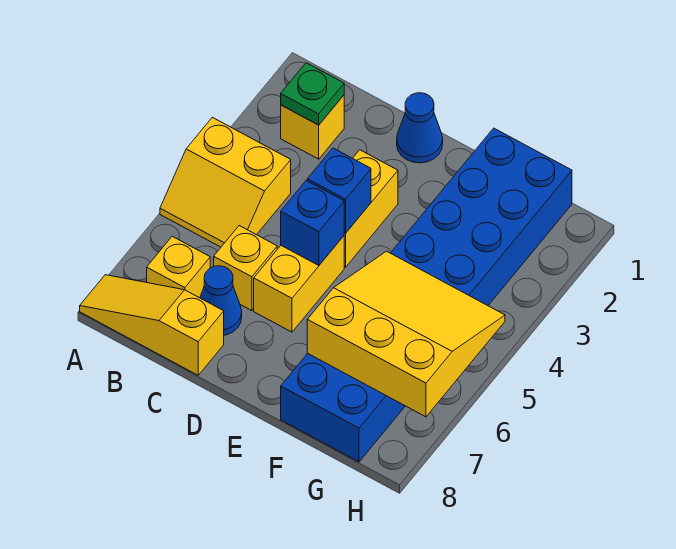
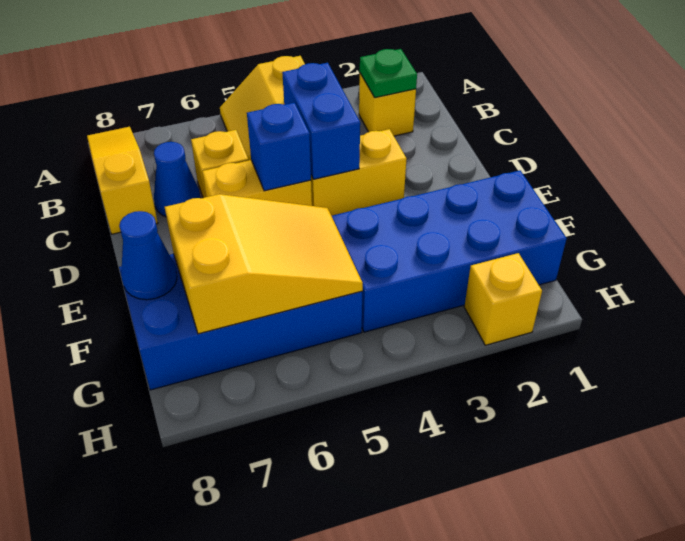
yellow 1x1 brick [147,236,210,298] -> yellow 1x1 brick moved to [464,253,542,345]
blue 1x1 cone [397,93,443,163] -> blue 1x1 cone moved to [119,211,177,300]
blue 1x1 brick [307,148,371,233] -> blue 1x2 brick [282,63,360,179]
yellow 3x3 slope [307,251,505,417] -> yellow 2x3 slope [165,194,363,334]

